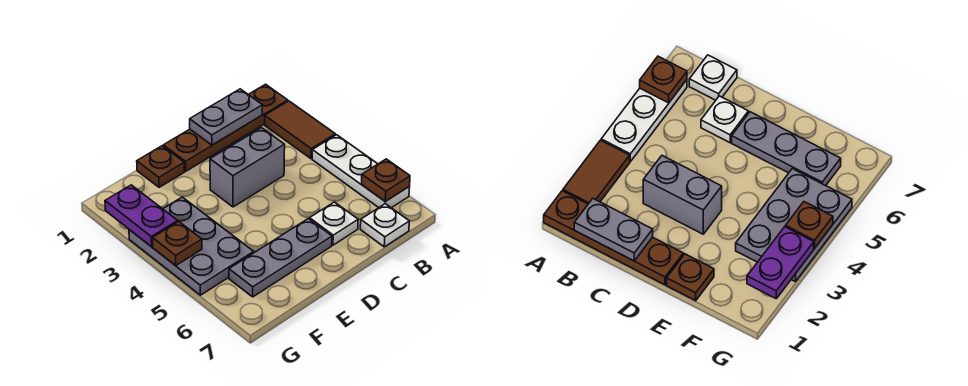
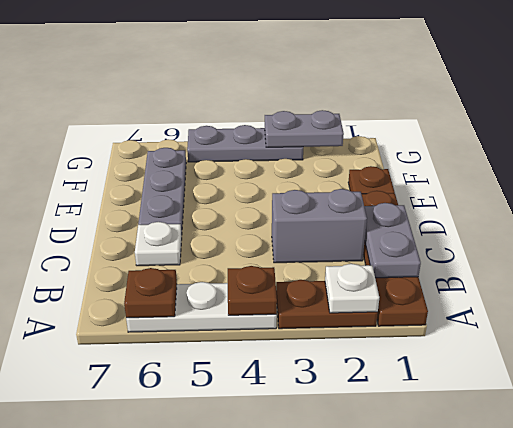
brown 1x2 tile [265,101,335,159] -> brown 1x2 plate [276,280,378,329]
white 1x1 plate [360,204,409,247] -> white 1x1 plate moved to [325,264,379,313]
grey 1x2 brick [210,128,285,207] -> grey 1x2 brick turned to [272,189,367,263]
grey 2x3 plate [129,197,254,295] -> grey 1x3 plate [187,125,303,162]
purple 1x2 plate [105,185,178,247] -> grey 1x2 plate [265,110,344,147]
brown 1x1 plate [153,221,202,266] -> brown 1x1 plate moved to [228,266,277,315]

